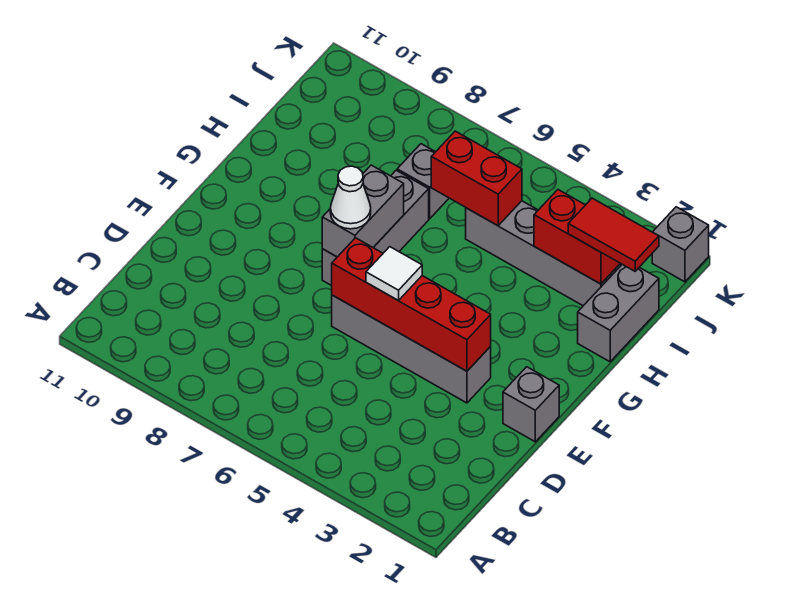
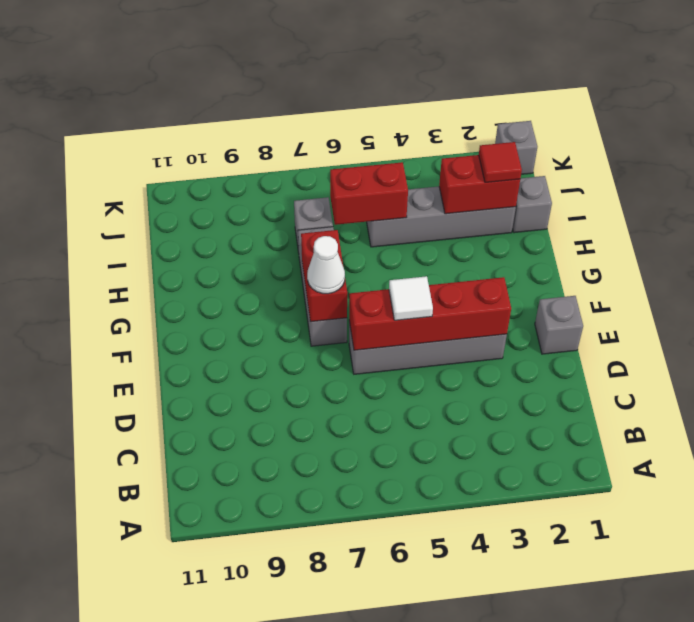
grey 1x2 brick [322,165,404,257] -> red 1x2 brick [301,230,347,322]
grey 1x2 brick [578,264,659,362] -> grey 1x1 brick [512,176,552,233]
red 1x2 tile [568,198,659,271] -> red 1x1 tile [479,142,522,183]

